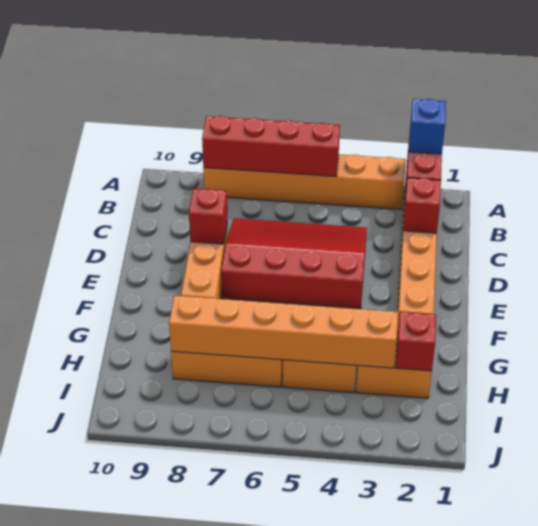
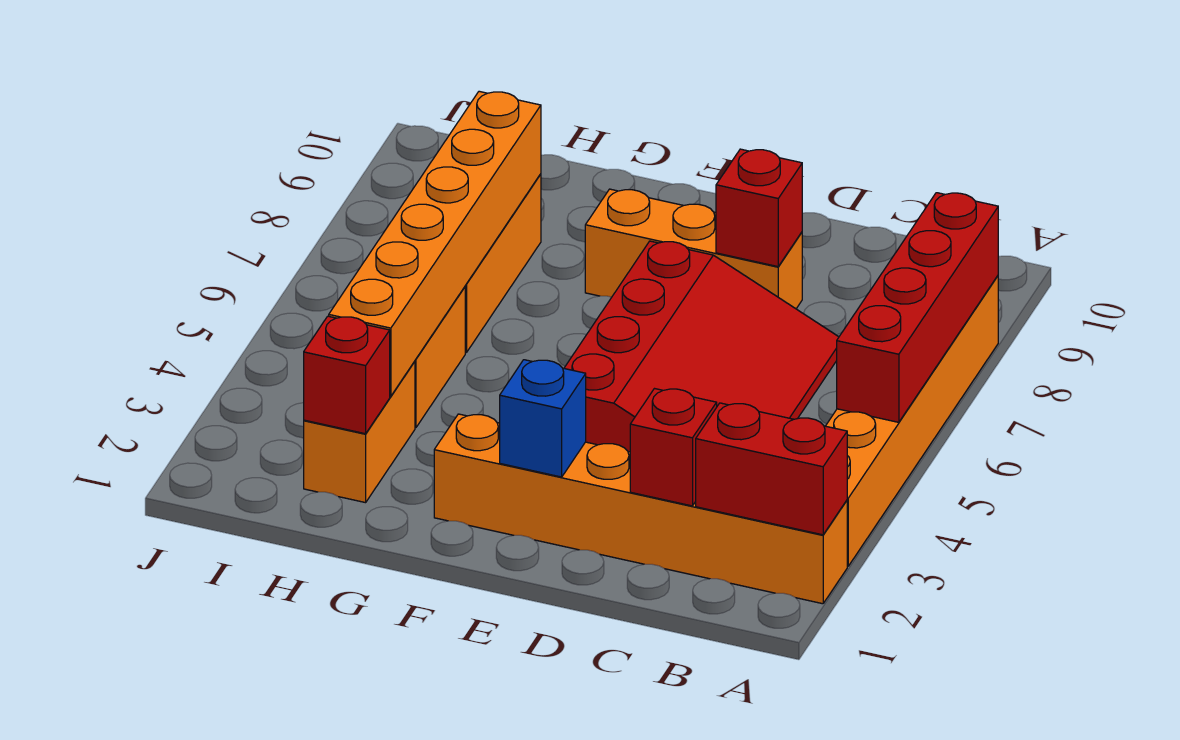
blue 1x1 brick [409,99,446,154] -> blue 1x1 brick moved to [500,360,586,477]

